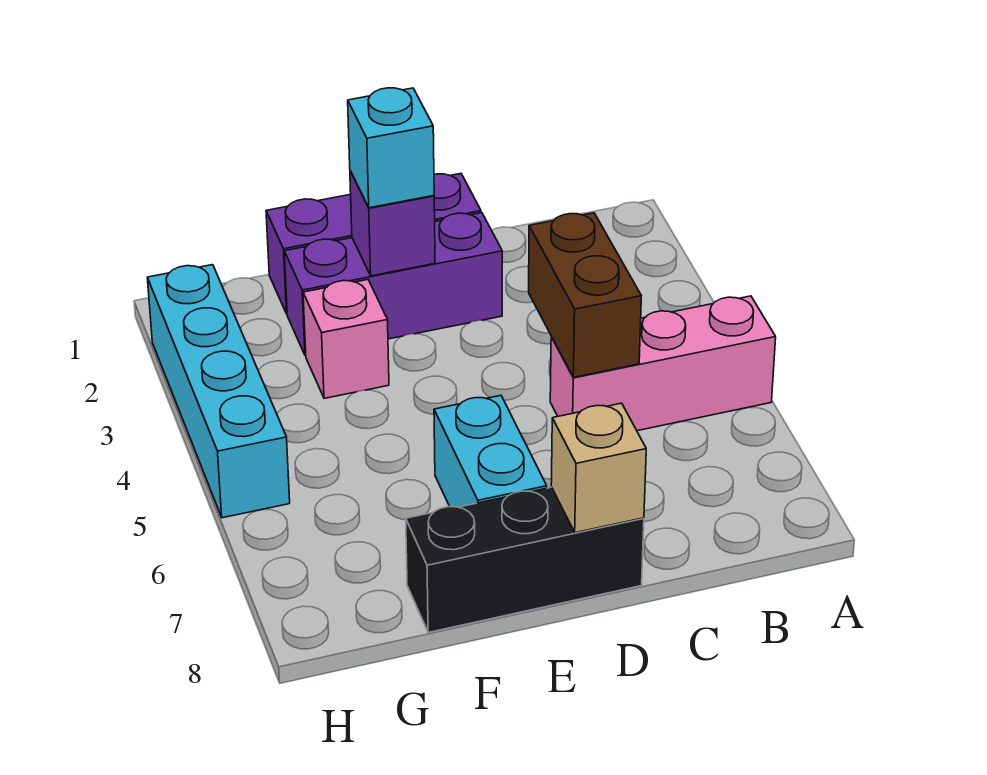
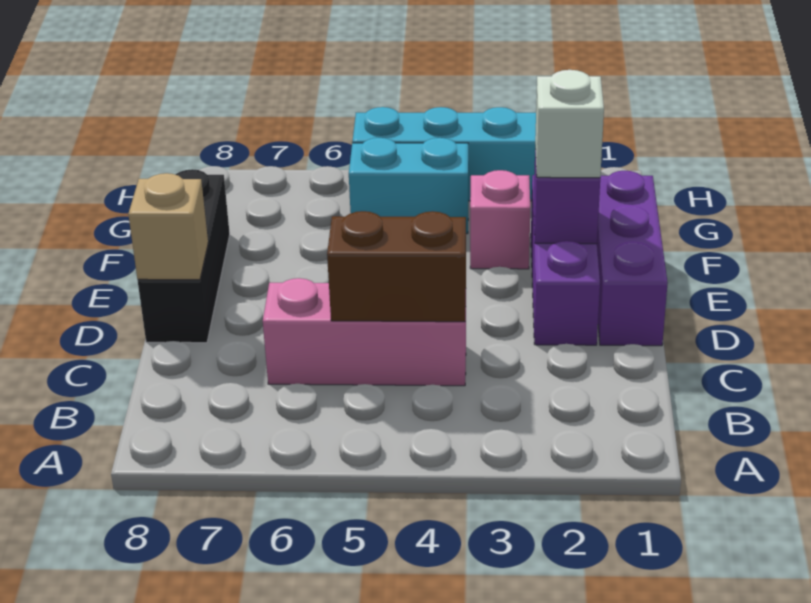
pink 1x3 brick [550,296,776,431] -> pink 1x3 brick turned to [263,278,466,386]
cyan 1x1 brick [348,88,434,208] -> white 1x1 brick [535,70,604,178]
cyan 1x2 brick [434,395,547,507] -> cyan 1x2 brick moved to [349,138,468,234]

